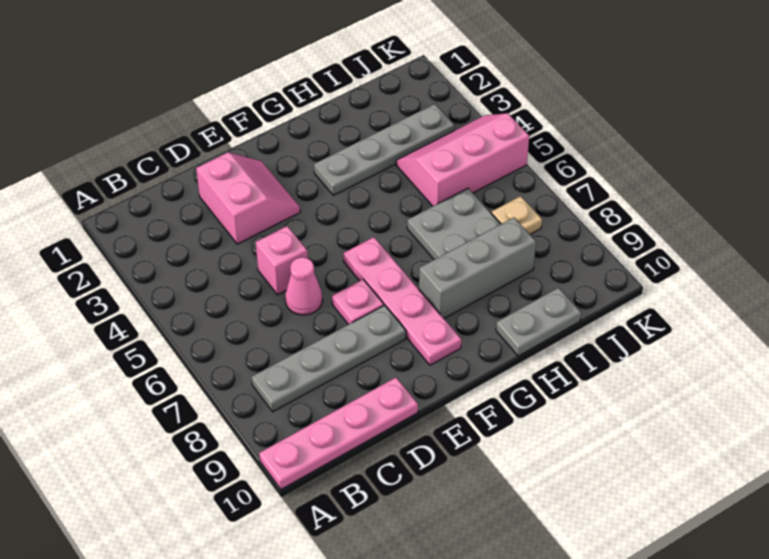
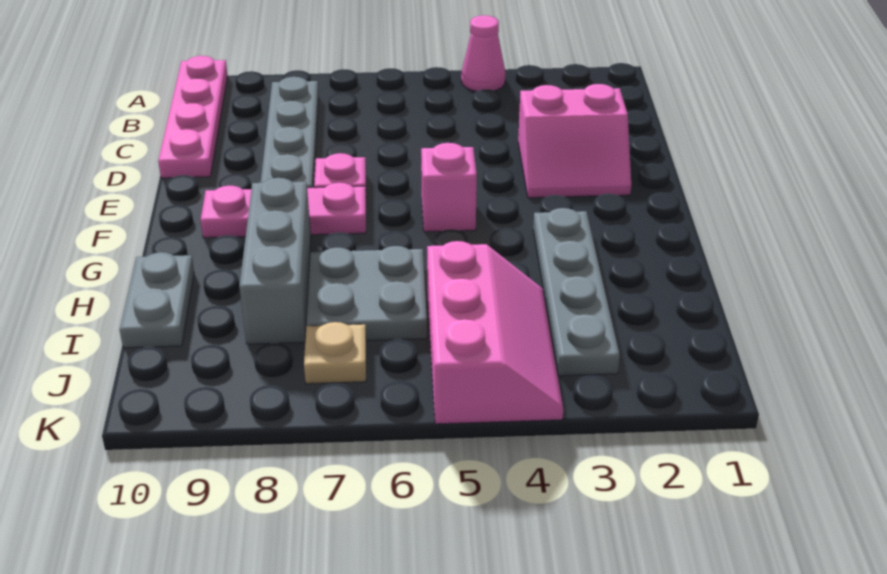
pink 1x1 brick [256,226,308,295] -> pink 1x1 brick moved to [421,143,477,232]
pink 1x1 cone [285,257,323,315] -> pink 1x1 cone moved to [461,15,506,91]
pink 1x4 plate [343,237,461,365] -> pink 1x3 plate [200,183,366,238]

